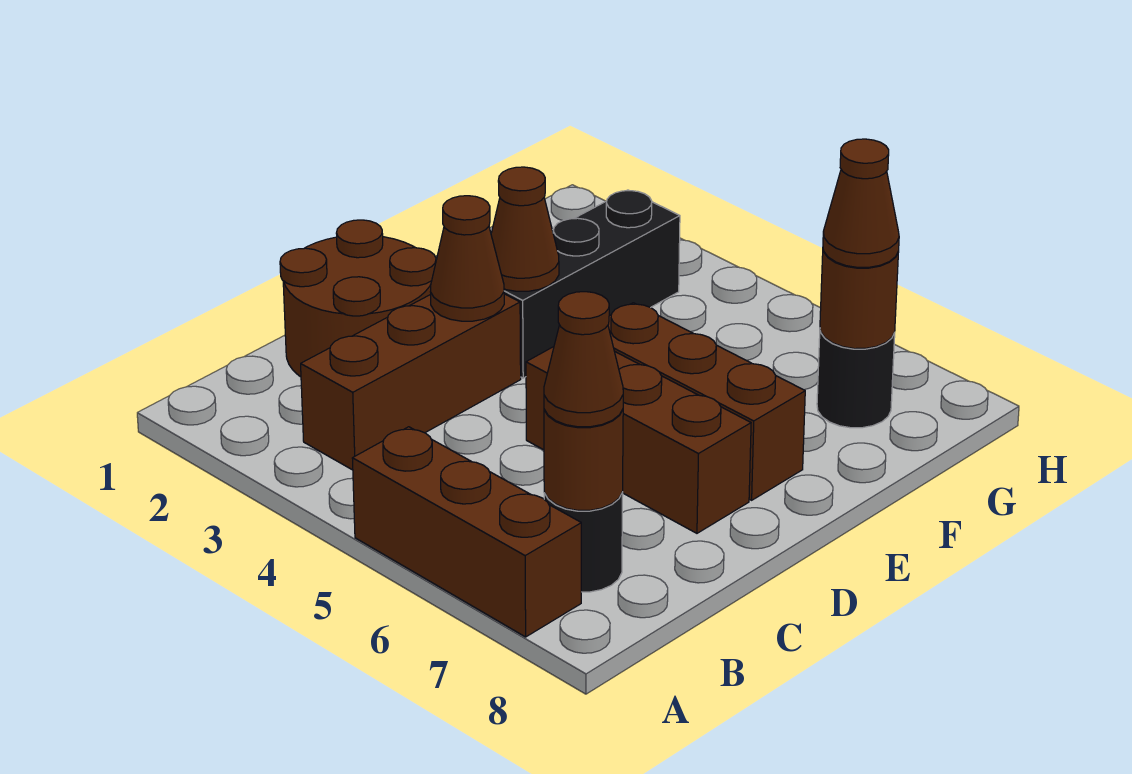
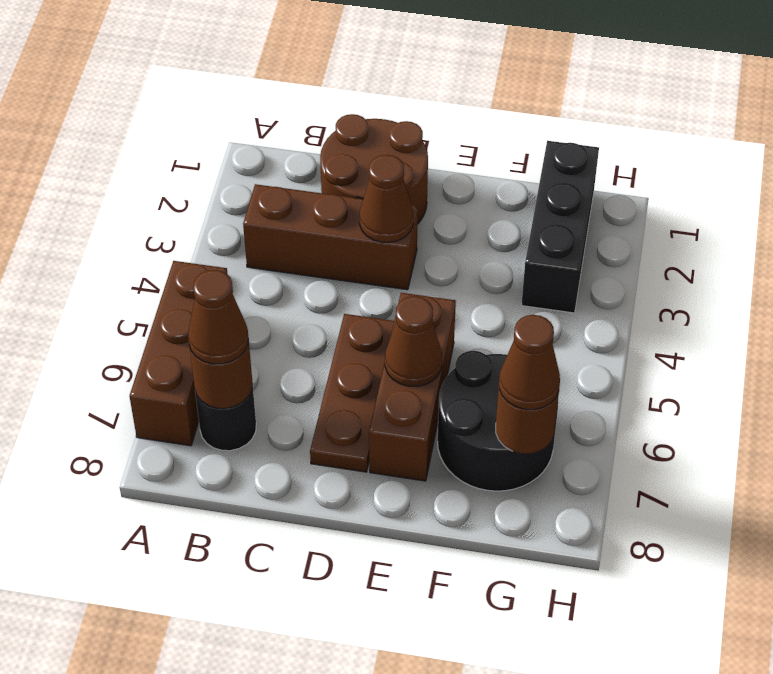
brown 1x3 brick [526,347,751,533] -> brown 1x3 plate [310,314,394,472]
black 1x3 brick [504,190,680,378] -> black 1x3 brick turned to [522,141,599,313]
brown 1x1 cone [491,167,559,291] -> brown 1x1 cone moved to [385,296,442,386]
black 1x1 round brick [817,331,895,428] -> black 2x2 round brick [438,351,558,491]

